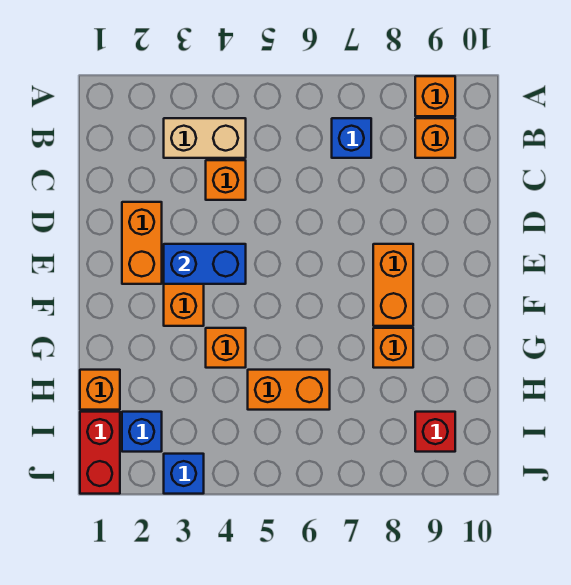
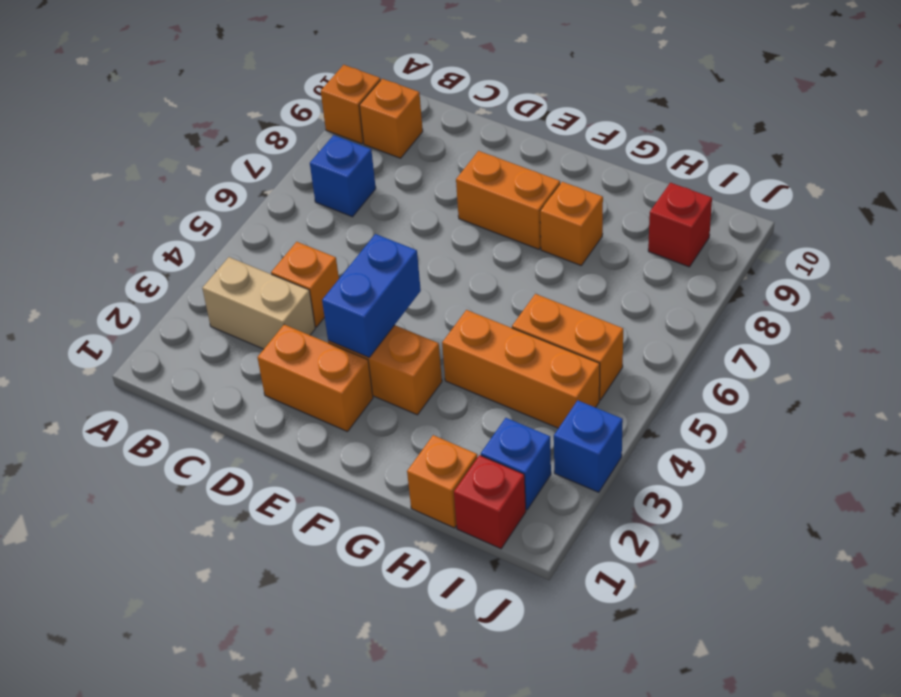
tan 1x2 brick [164,118,246,158] -> tan 1x2 brick turned to [202,257,315,349]
orange 1x1 brick [206,328,246,368] -> orange 1x3 brick [442,310,600,428]
orange 1x2 brick [248,370,330,410] -> orange 1x2 brick turned to [512,294,623,400]
red 1x2 brick [80,412,120,494] -> red 1x1 brick [454,455,526,549]

